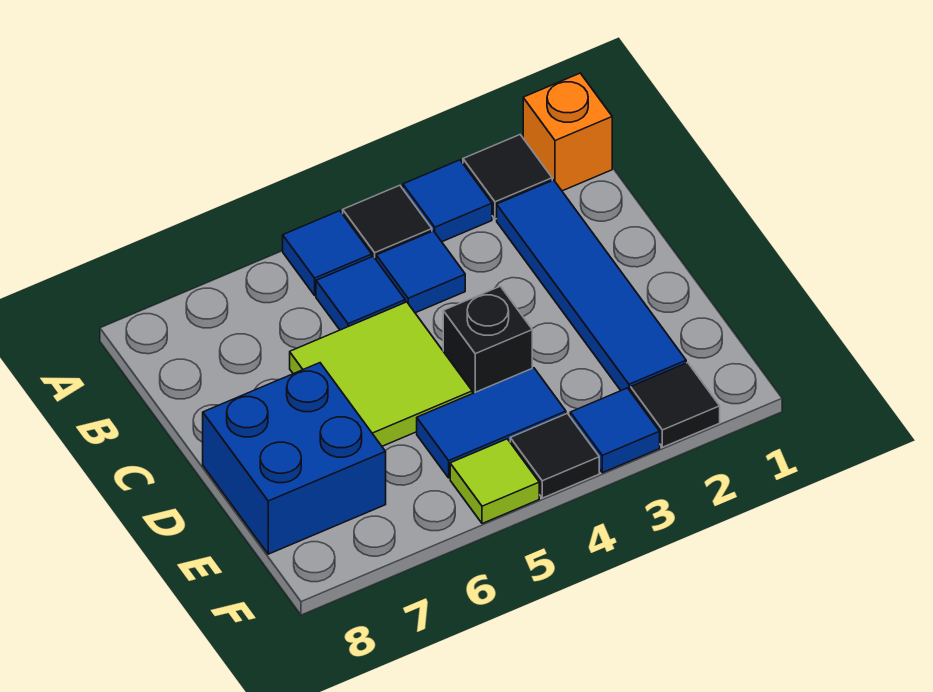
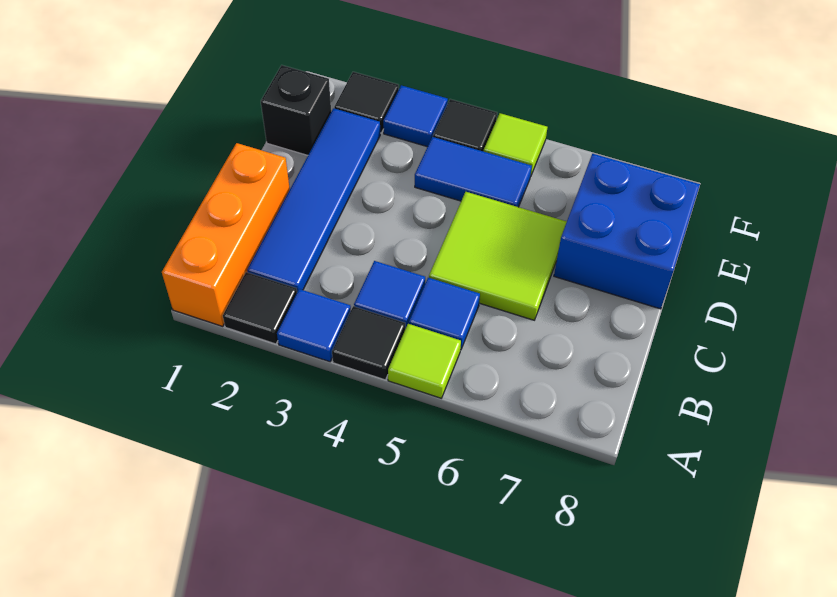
orange 1x1 brick [523,73,612,191] -> orange 1x3 brick [162,143,290,326]
blue 1x1 tile [283,211,372,295] -> lime 1x1 tile [388,324,461,398]
black 1x1 brick [443,286,532,394] -> black 1x1 brick moved to [261,65,331,155]

